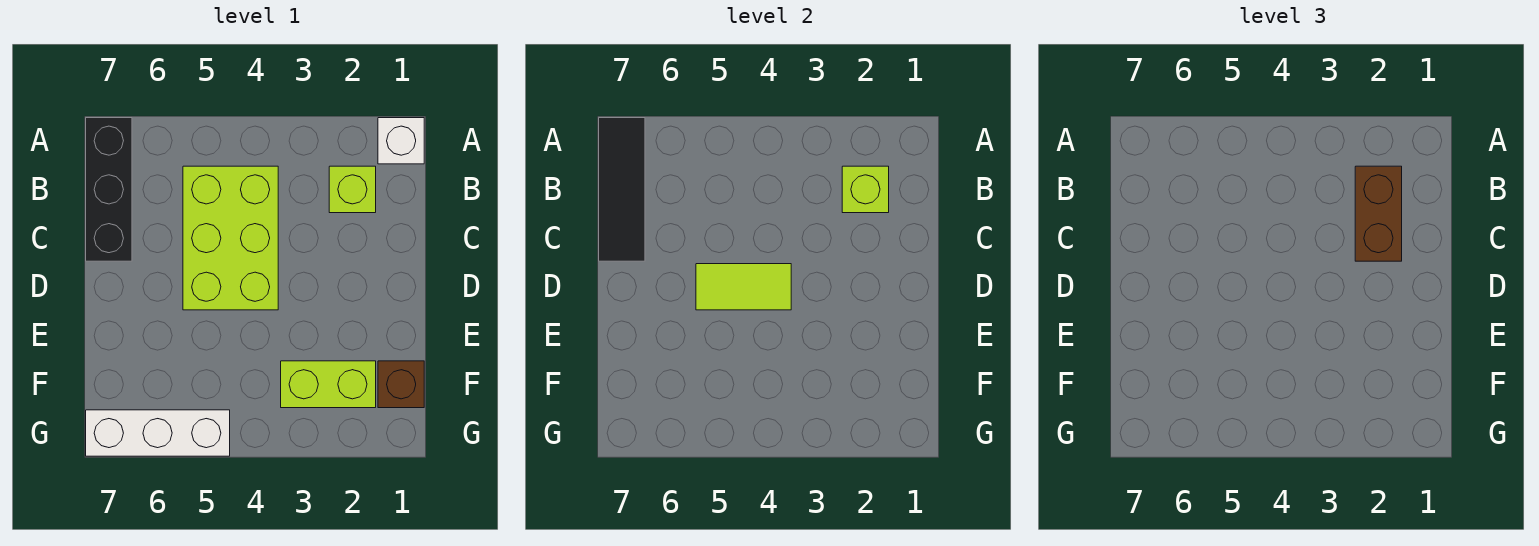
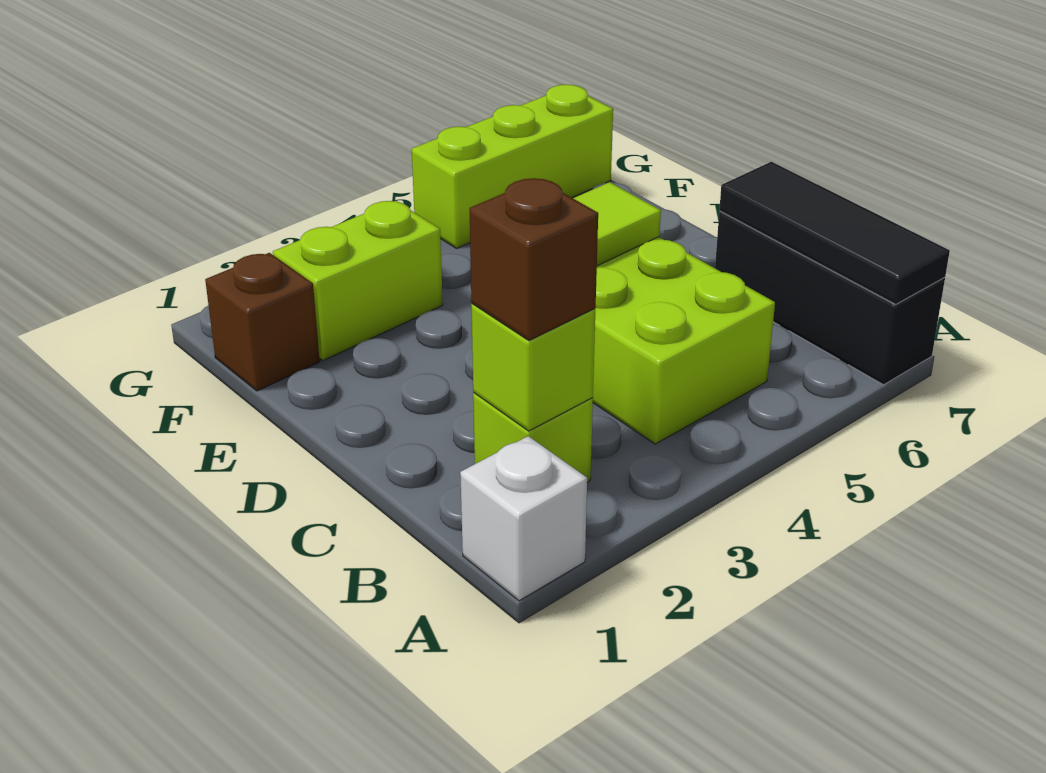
brown 1x2 brick [1355,166,1402,261] -> brown 1x1 brick [469,178,598,340]
white 1x3 brick [86,410,230,456] -> lime 1x3 brick [412,84,613,248]

